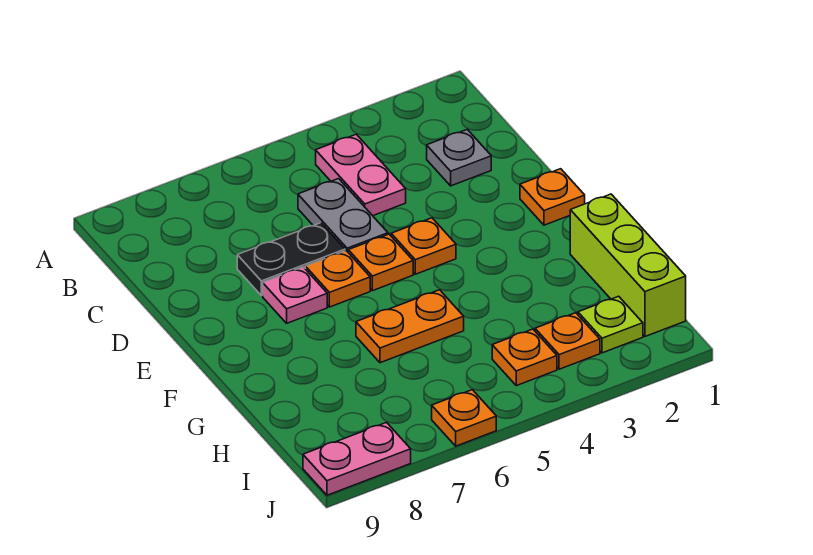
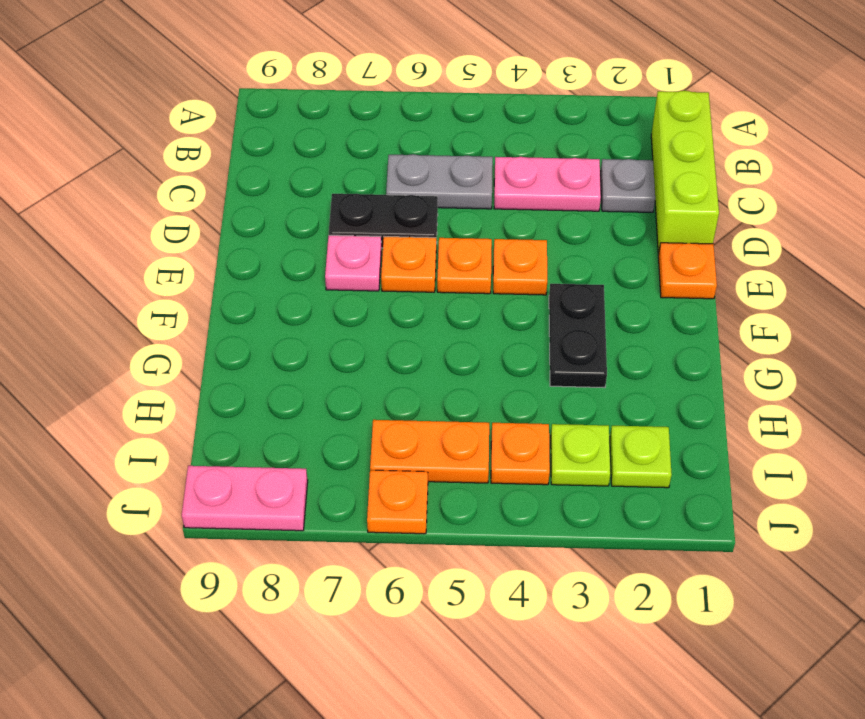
pink 1x2 plate [316,134,406,216] -> pink 1x2 plate turned to [494,157,601,211]
grey 1x2 plate [298,179,388,252] -> grey 1x2 plate turned to [386,154,493,209]
none -> black 1x2 plate [549,284,607,388]
lime 1x3 brick [570,194,686,336] -> lime 1x3 brick moved to [651,91,719,254]
orange 1x2 plate [356,290,464,363] -> orange 1x2 plate moved to [370,420,489,483]
orange 1x1 plate [535,313,600,369] -> lime 1x1 plate [551,424,611,486]

